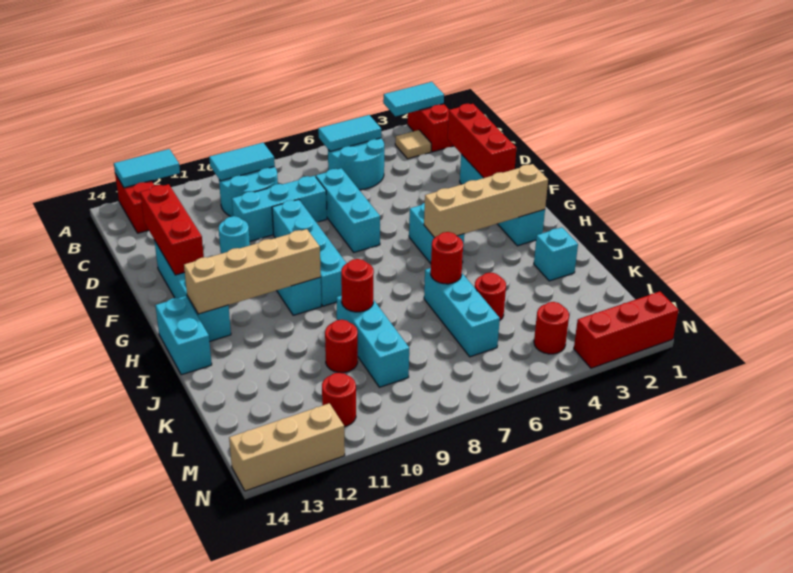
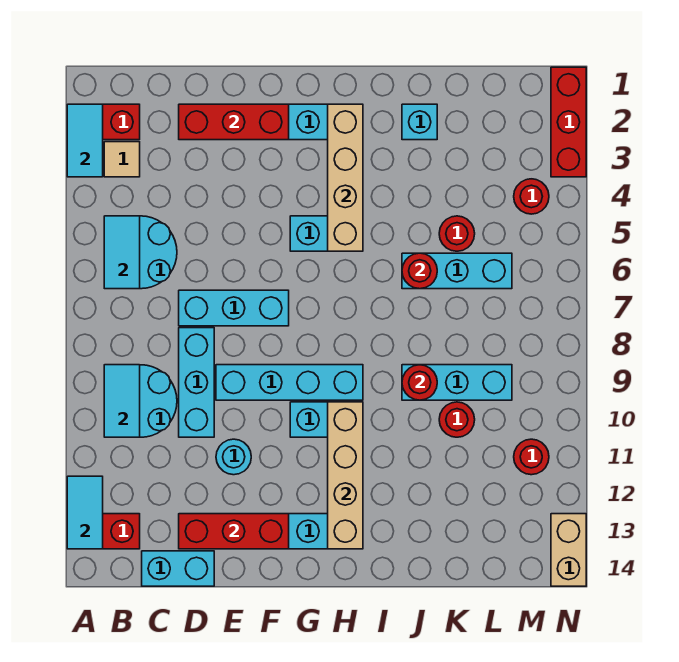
cyan 1x2 brick [155,296,212,375] -> cyan 1x2 brick moved to [142,551,214,586]
tan 1x3 brick [229,403,345,491] -> tan 1x2 brick [551,514,586,586]

